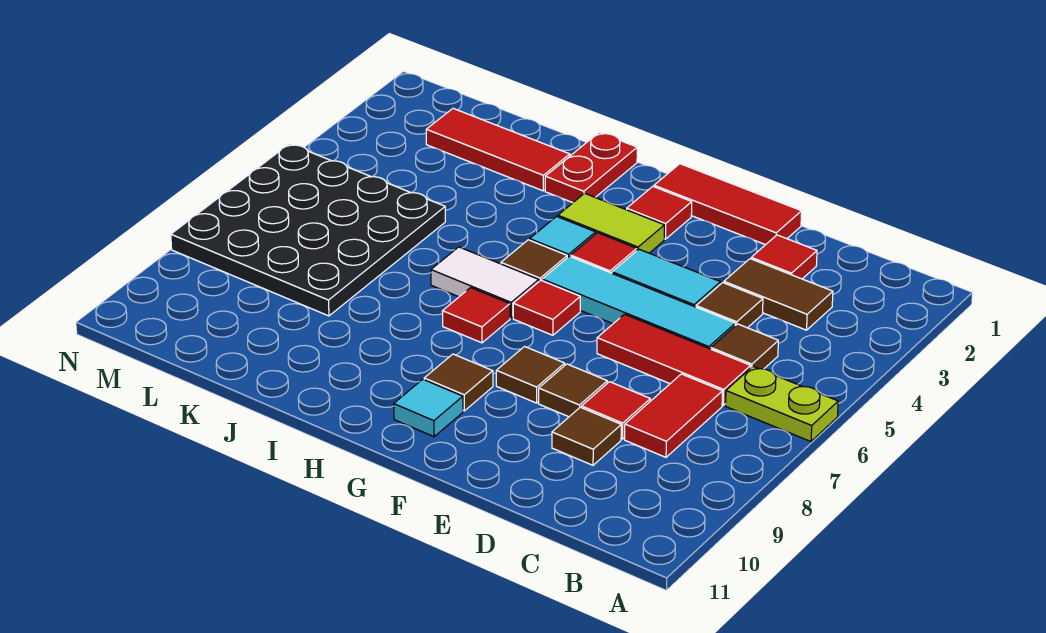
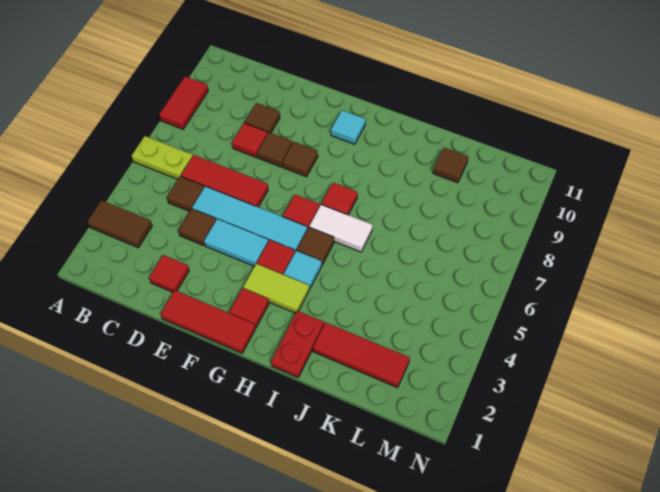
brown 1x2 tile [724,259,833,330] -> brown 1x2 tile moved to [87,200,152,248]
red 1x2 tile [625,374,722,457] -> red 1x2 tile moved to [159,76,208,129]
brown 1x1 tile [424,354,493,411] -> brown 1x1 tile moved to [433,148,468,183]
black 4x4 plate [171,144,445,316] -> none

